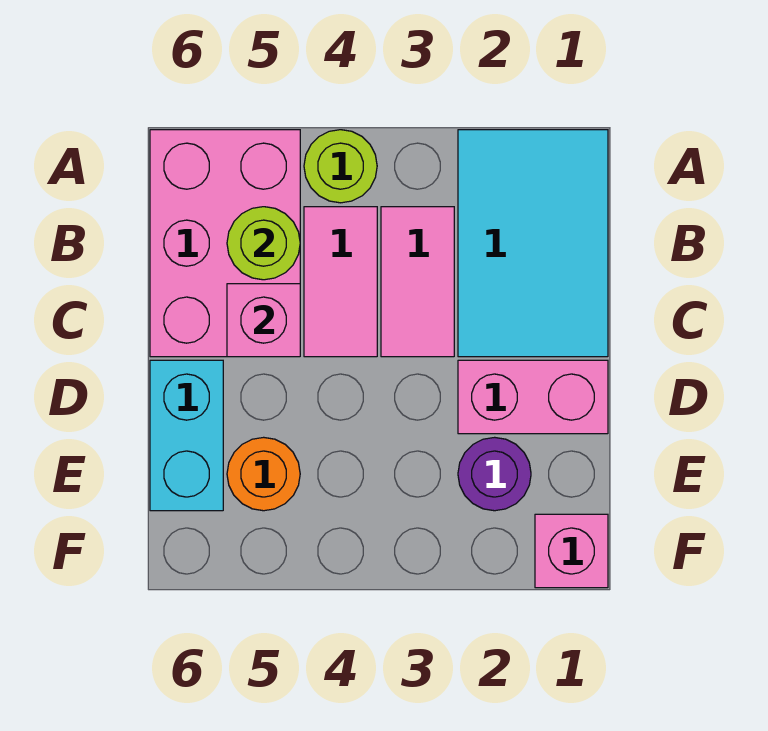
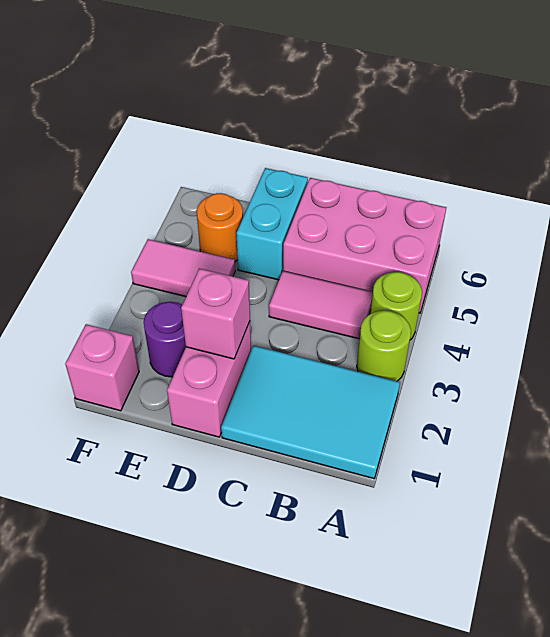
pink 1x2 tile [381,207,454,357] -> pink 1x2 tile moved to [131,239,235,297]
lime 1x1 round brick [227,207,300,280] -> lime 1x1 round brick moved to [357,310,411,381]
pink 1x1 brick [227,284,300,357] -> pink 1x1 brick moved to [181,268,250,359]
cyan 1x2 brick [150,360,223,511] -> cyan 1x2 brick turned to [237,168,308,280]

